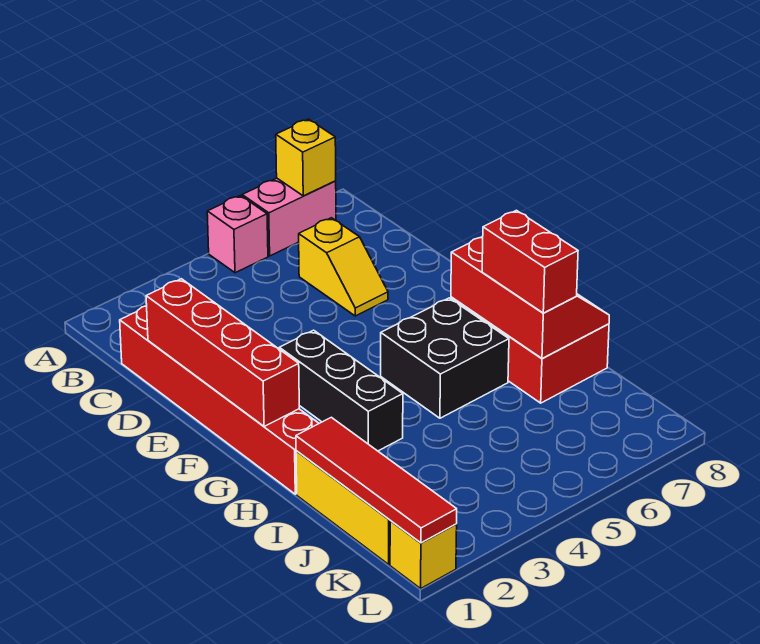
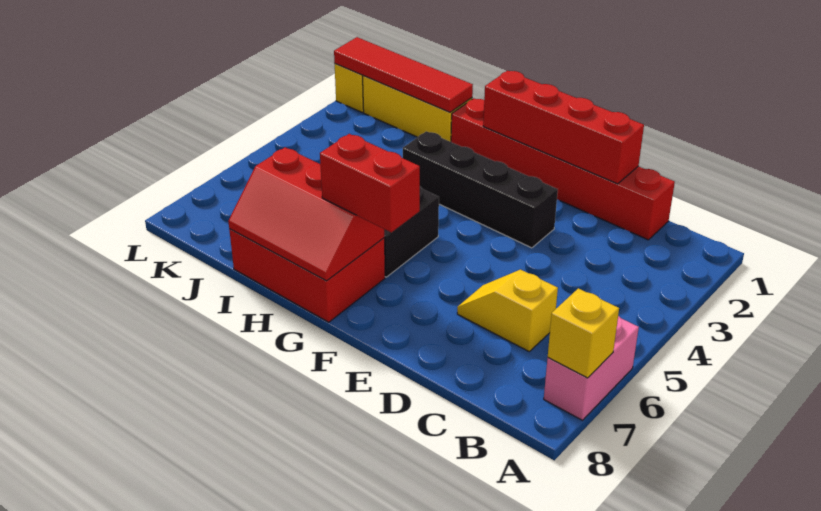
pink 1x1 brick [207,196,268,273] -> none
black 1x3 brick [279,330,403,451] -> black 1x4 brick [403,131,558,248]
red 1x2 brick [482,210,578,313] -> red 1x2 brick moved to [320,134,420,232]

